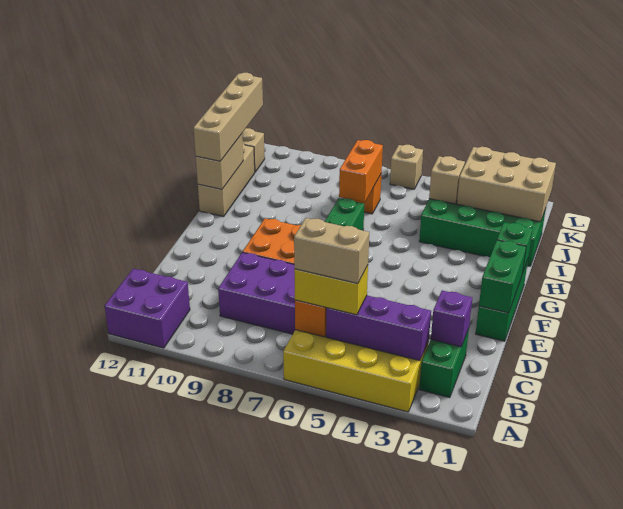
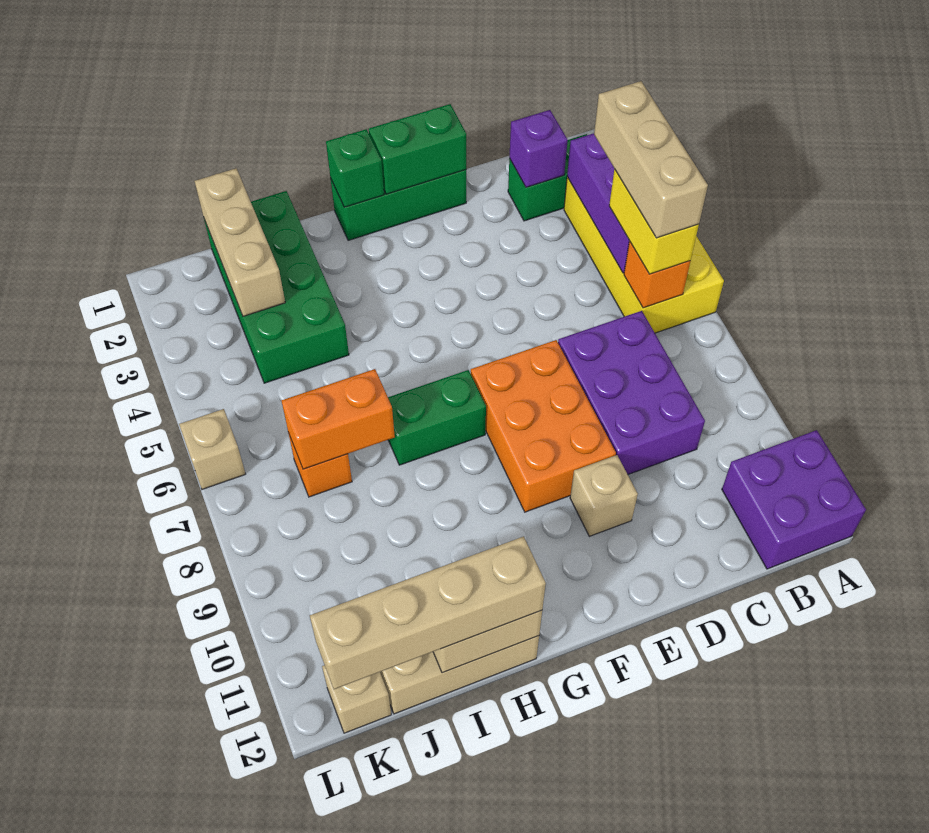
tan 1x2 brick [294,218,369,284] -> tan 1x3 brick [594,81,708,238]
tan 2x3 brick [457,147,556,222] -> tan 1x3 brick [195,168,285,316]
tan 1x1 brick [429,156,465,204] -> tan 1x1 brick moved to [570,455,638,536]

